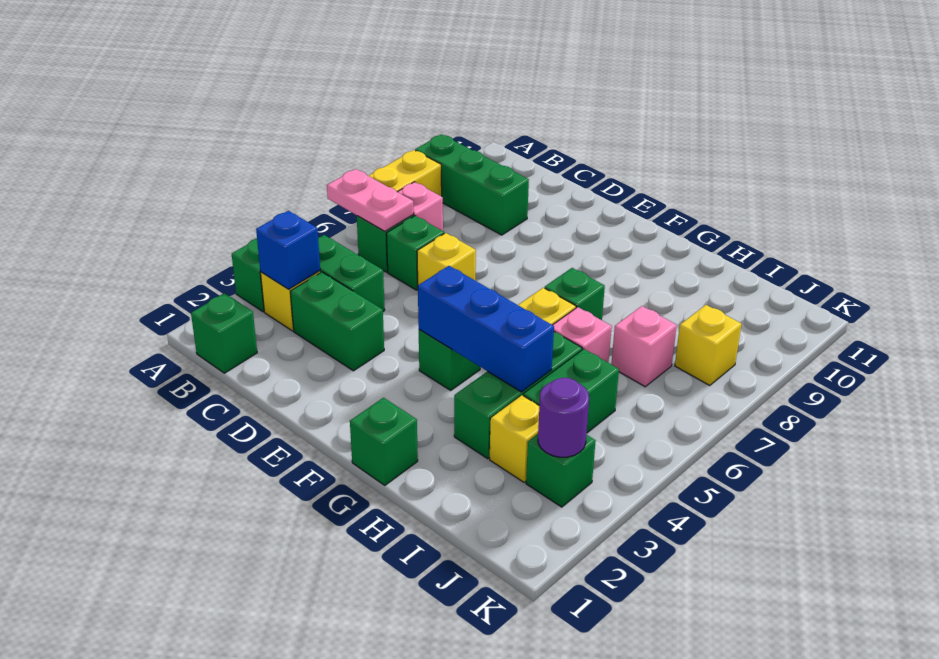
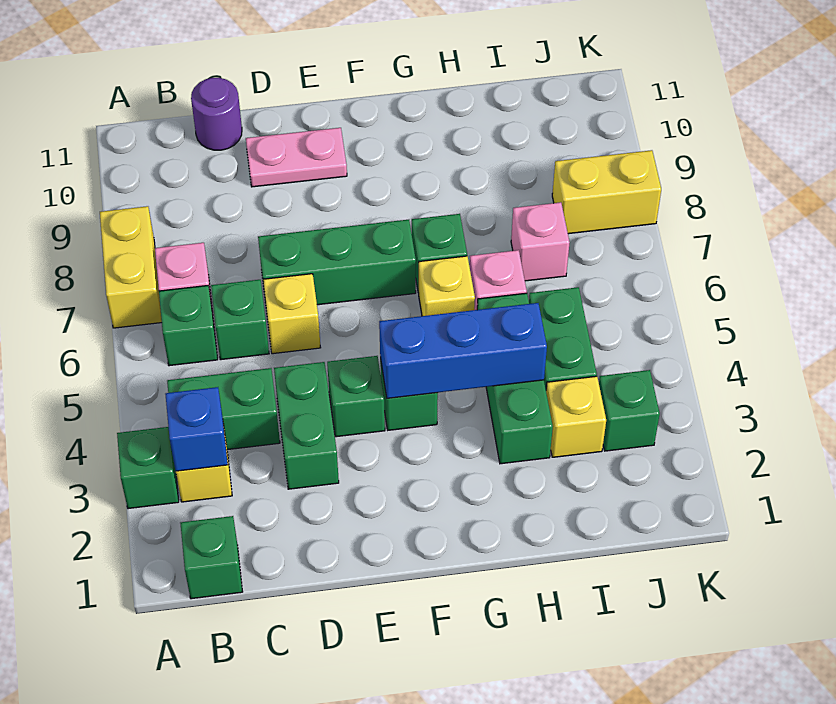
pink 1x2 plate [327,169,414,231] -> pink 1x2 plate moved to [246,128,347,187]
green 1x3 brick [415,134,529,235] -> green 1x3 brick moved to [258,220,416,305]
green 1x2 brick [290,272,384,371] -> green 1x2 brick turned to [274,362,339,489]
green 1x1 brick [350,398,418,485] -> green 1x1 brick moved to [327,356,385,437]
purple 1x1 round brick [538,378,589,457] -> purple 1x1 round brick moved to [191,78,242,150]
yellow 1x1 brick [675,305,741,385] -> yellow 1x2 brick [552,150,661,234]

